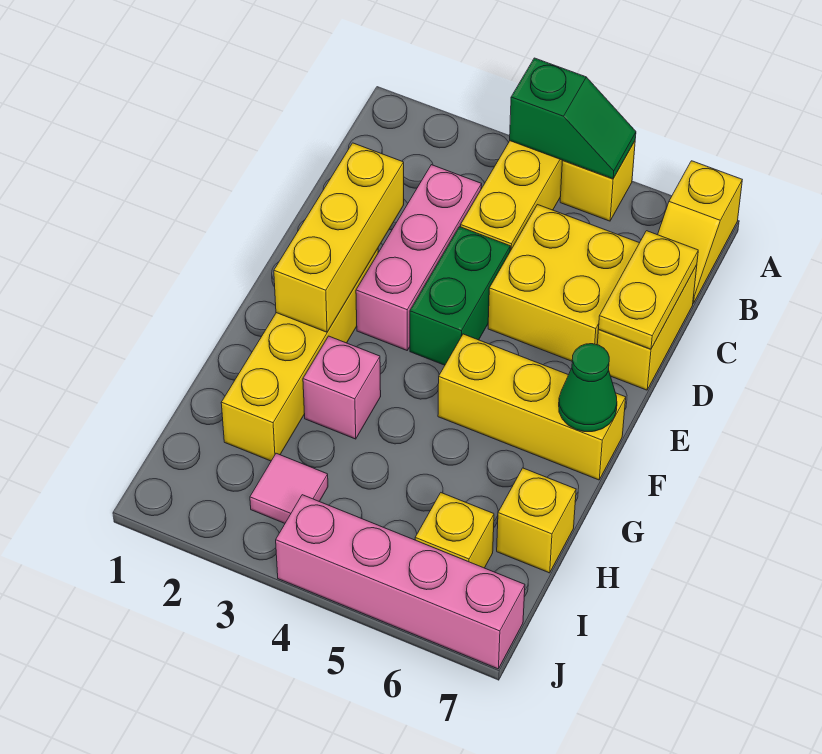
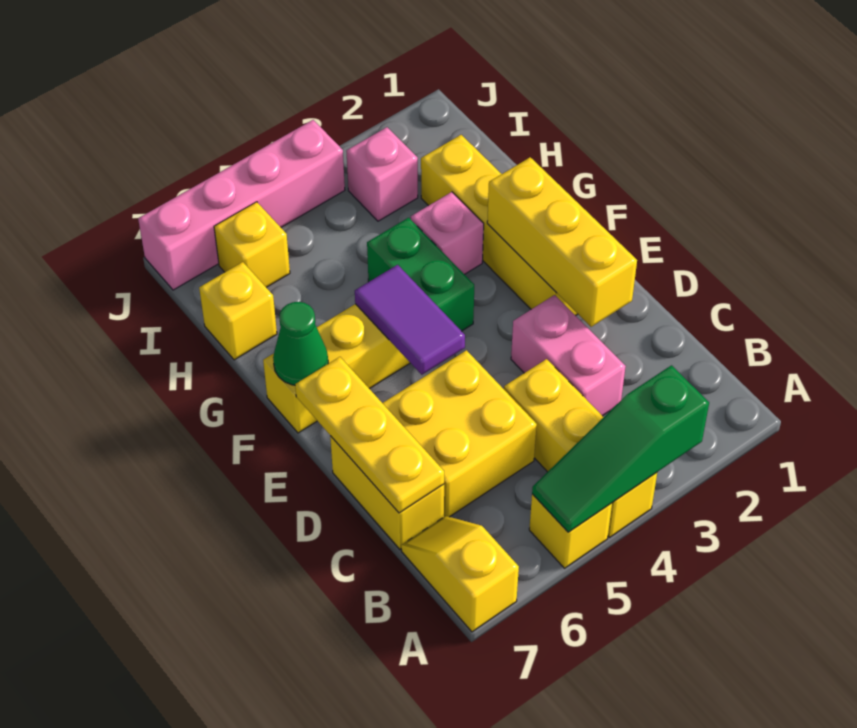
green 1x2 slope [510,58,636,179] -> green 1x3 slope [532,365,709,532]
pink 1x3 brick [356,165,482,350] -> pink 1x2 brick [511,295,626,416]
yellow 1x2 plate [599,231,698,349] -> yellow 1x3 plate [295,357,444,513]
green 1x2 brick [410,227,510,365] -> green 1x2 brick moved to [367,218,474,331]
none -> purple 1x2 tile [355,265,465,375]
pink 1x1 tile [250,453,328,523] -> pink 1x1 brick [346,127,418,221]

